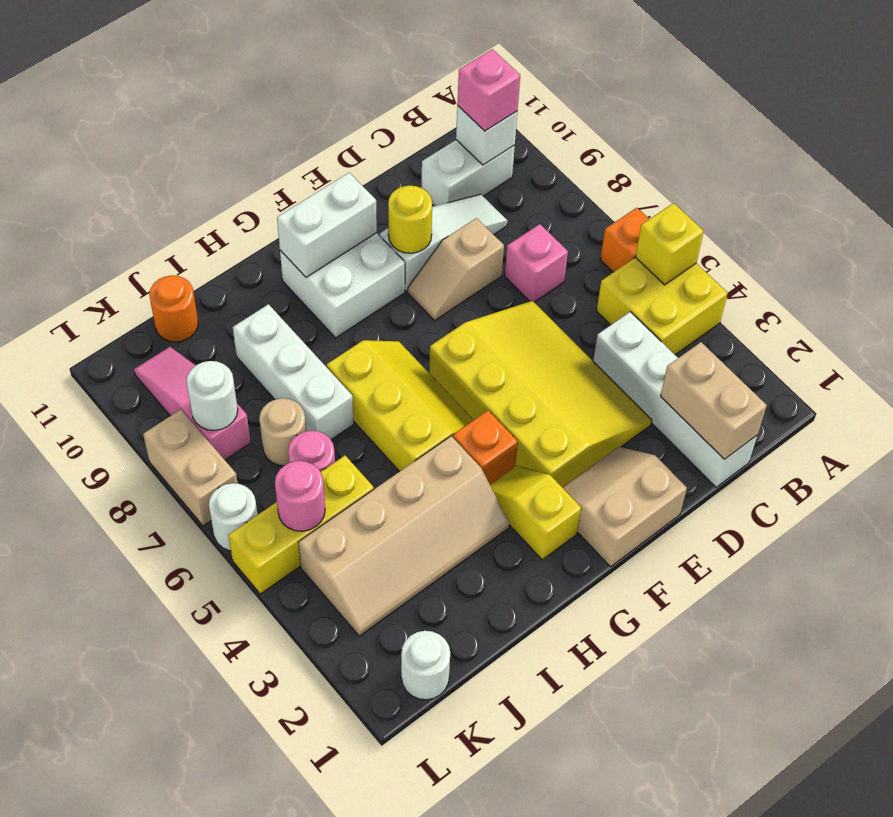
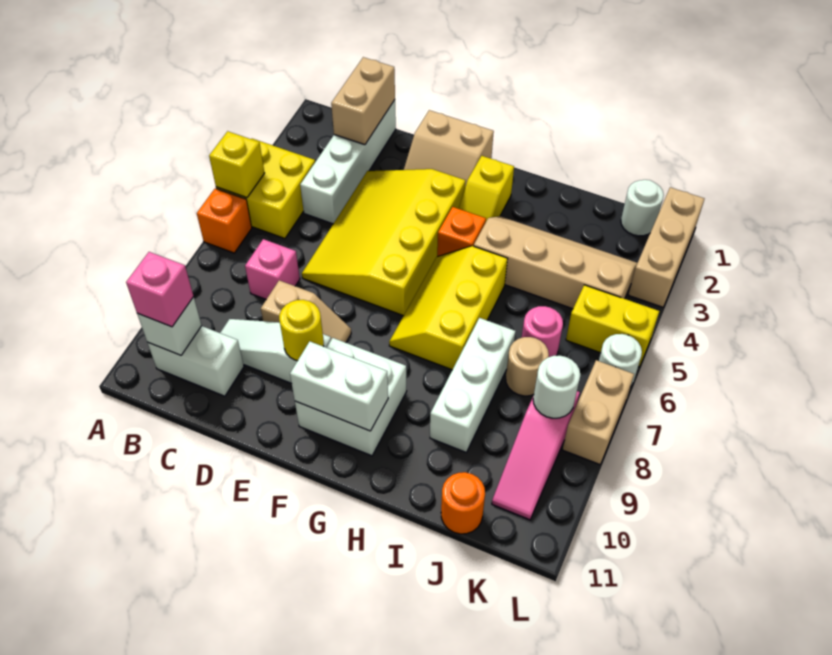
yellow 1x3 brick [228,456,374,594] -> yellow 1x2 brick [566,285,659,367]
pink 1x1 round brick [275,461,325,531] -> none
none -> tan 1x3 brick [628,187,704,307]

